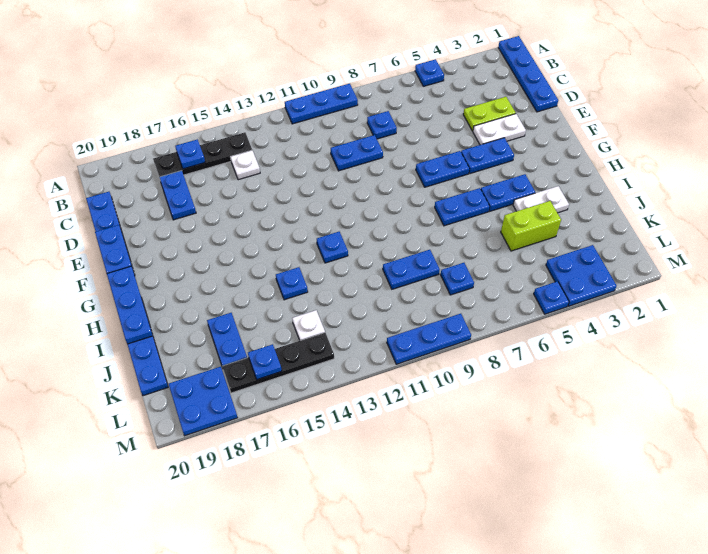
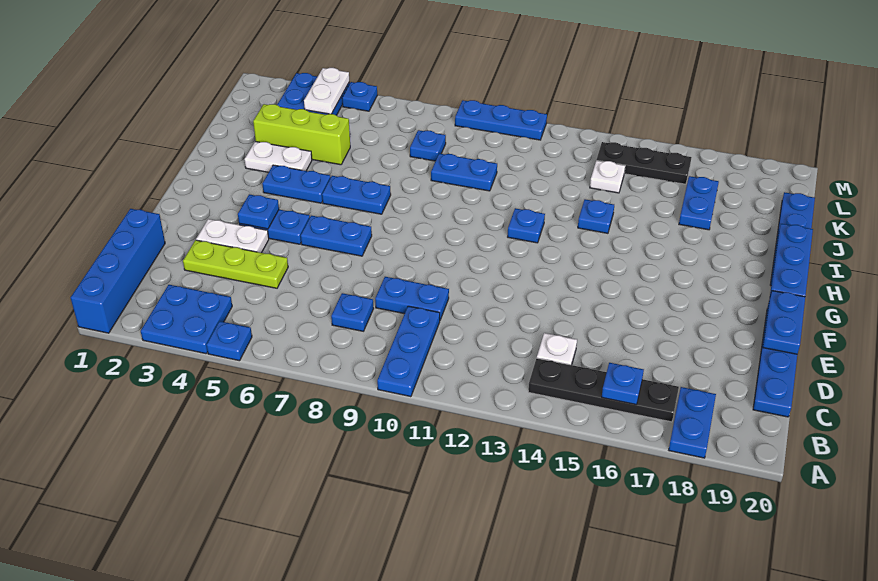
blue 1x4 plate [498,36,558,112] -> blue 1x4 brick [71,209,165,333]
blue 1x3 plate [285,84,358,124] -> blue 1x3 plate turned to [377,306,440,397]
blue 1x2 plate [159,171,196,220] -> blue 1x2 plate moved to [669,387,716,458]
lime 1x2 plate [463,97,516,131] -> lime 1x3 plate [183,240,288,288]
lime 1x2 brick [501,201,561,251] -> lime 1x3 brick [253,104,350,165]
none -> white 1x2 plate [304,68,349,114]
black 1x4 plate [222,333,334,393] -> black 1x3 plate [596,142,692,184]
blue 1x1 plate [248,344,282,380] -> blue 1x1 plate moved to [238,194,279,229]
blue 2x2 plate [169,367,238,436] -> blue 2x2 plate moved to [141,285,232,354]

